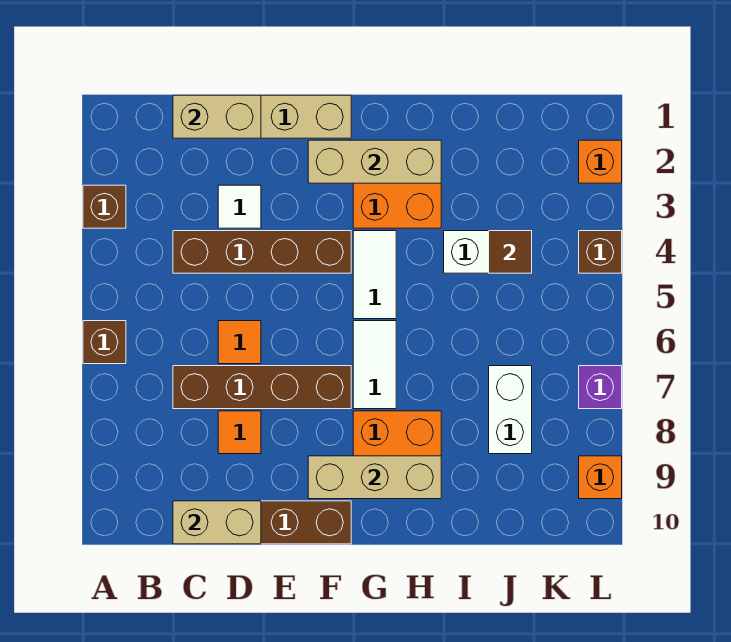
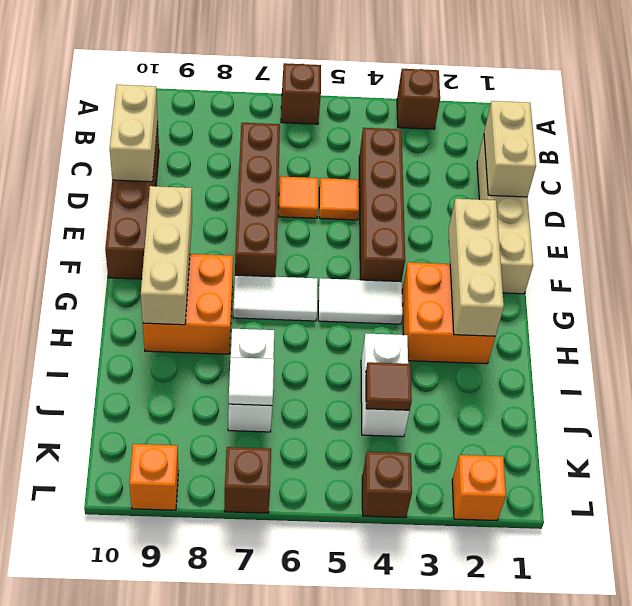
white 1x1 tile [218,185,261,228] -> white 1x1 tile moved to [229,357,274,406]
orange 1x1 tile [218,411,261,454] -> orange 1x1 tile moved to [319,178,359,220]
white 1x2 brick [489,366,532,454] -> white 1x2 brick turned to [228,329,274,432]
purple 1x1 brick [579,366,622,409] -> brown 1x1 brick [224,447,271,513]

